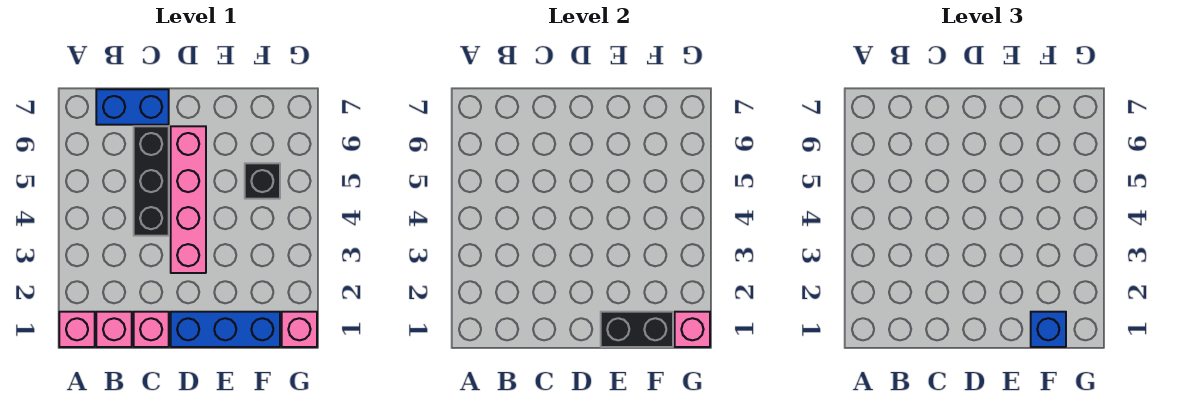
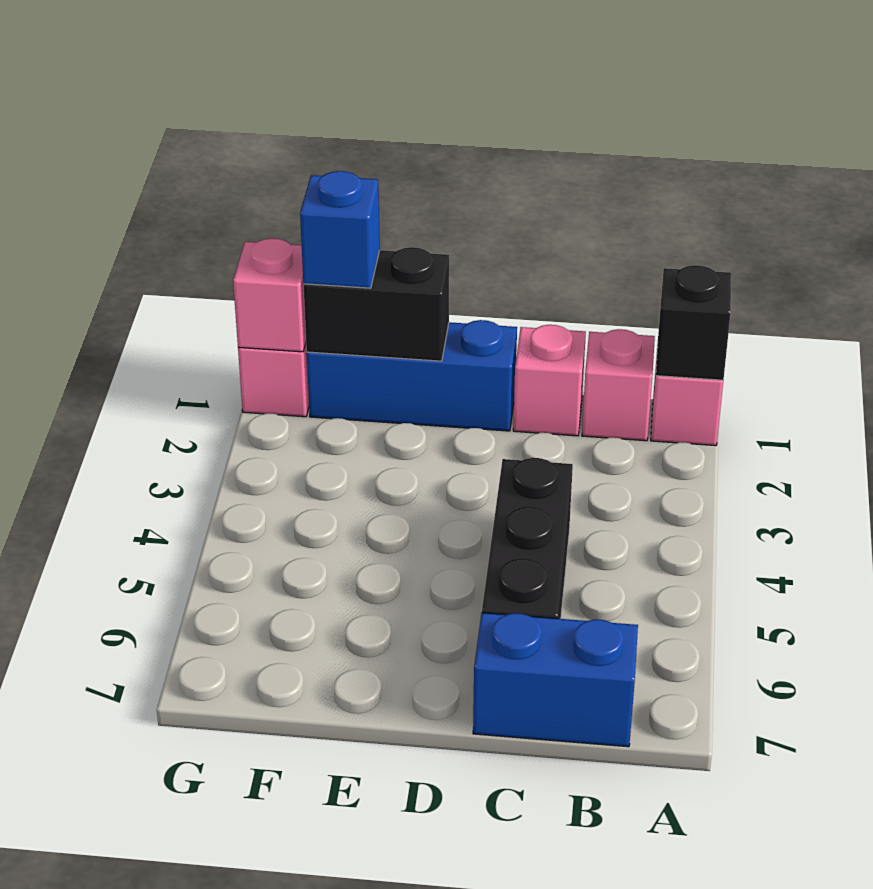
pink 1x4 brick [171,126,206,273] -> none
black 1x1 brick [245,163,280,199] -> black 1x1 brick moved to [656,265,731,380]

